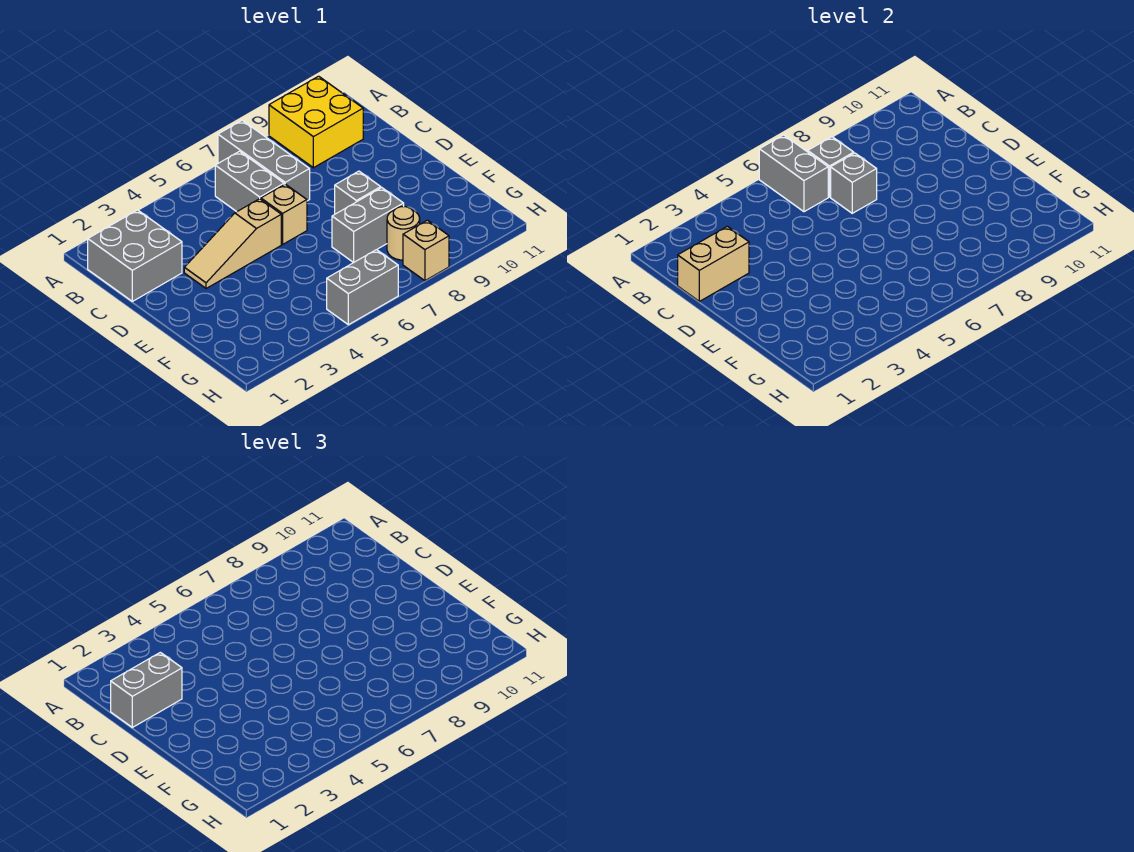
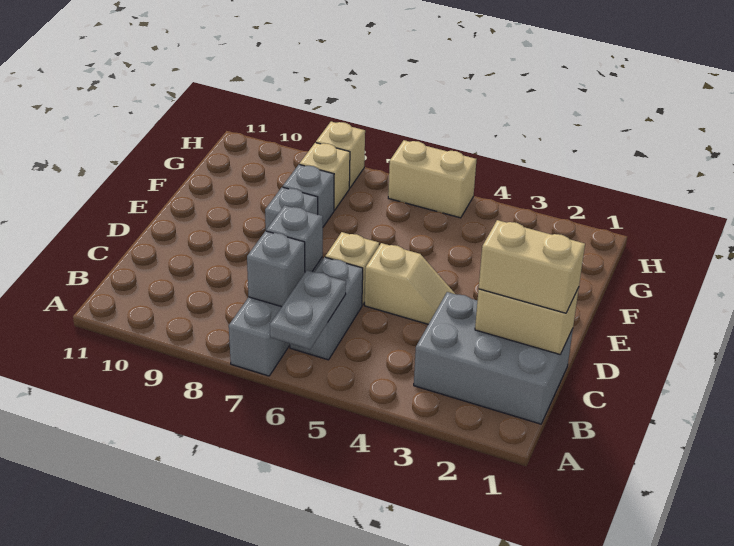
grey 1x2 brick [759,135,828,212] -> grey 1x2 plate [270,270,346,349]
yellow 2x2 brick [269,76,363,168] -> none
grey 2x2 brick [88,210,182,301] -> grey 2x3 brick [414,292,573,424]
grey 1x2 brick [111,652,182,727] -> tan 1x2 brick [479,220,585,313]
tan 1x3 slope [184,199,281,289] -> tan 1x2 slope [365,243,455,324]
grey 1x2 brick [332,188,404,263] -> grey 1x1 brick [283,164,334,227]
tan 1x1 round brick [387,207,420,260] -> tan 1x1 brick [300,143,350,210]
grey 1x2 brick [327,250,398,325] -> tan 1x2 brick [388,140,477,218]

